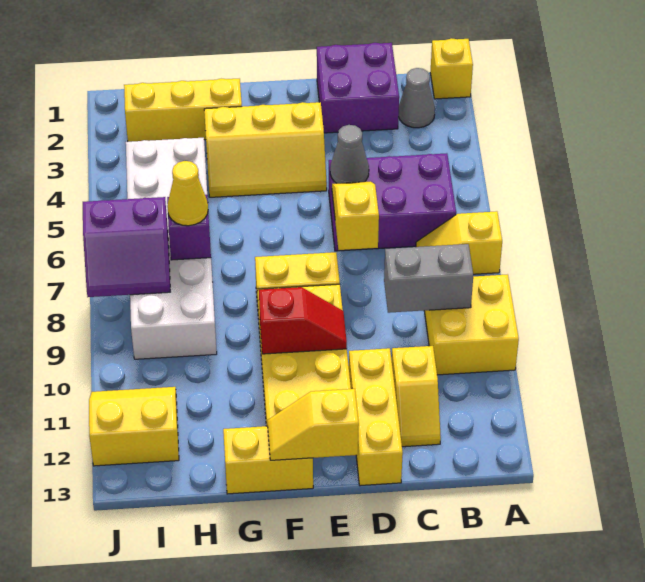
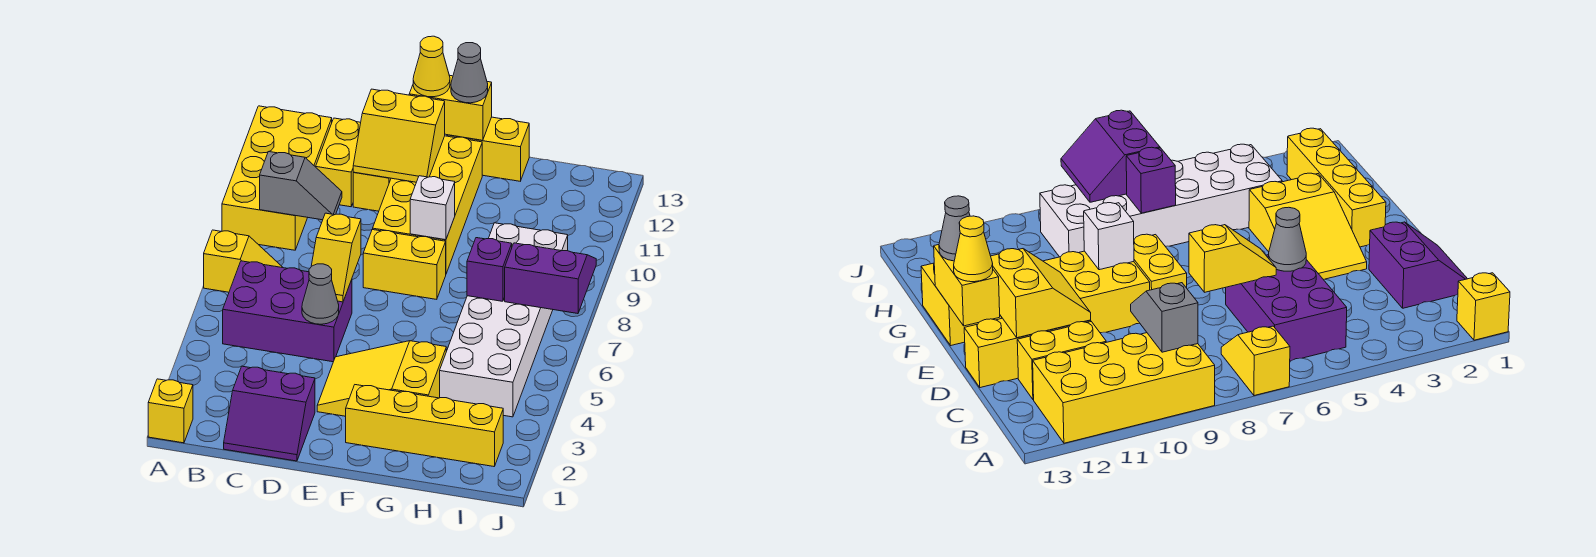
yellow 2x2 brick [424,274,519,375] -> yellow 2x4 brick [222,106,332,250]
grey 1x1 cone [398,68,435,128] -> grey 1x1 cone moved to [451,43,488,103]
grey 1x2 brick [384,244,473,313] -> grey 1x2 slope [260,152,342,220]
purple 2x2 brick [317,43,399,133] -> purple 2x2 slope [224,366,315,461]
yellow 1x2 slope [392,346,441,447] -> yellow 1x2 brick [316,118,361,207]
yellow 2x3 slope [204,102,327,197] -> yellow 2x3 slope turned to [317,341,446,416]
red 1x2 slope [259,287,347,354] -> none
yellow 1x2 slope [268,389,359,460] -> yellow 1x2 brick [409,75,492,140]
none -> white 1x1 brick [410,176,455,240]
yellow 1x3 brick [124,79,242,142] -> yellow 1x4 brick [346,385,503,466]
yellow 1x1 cone [167,161,208,226] -> yellow 1x1 cone moved to [413,36,450,97]
yellow 2x2 slope [89,387,179,466] -> yellow 2x2 slope moved to [353,89,445,182]

